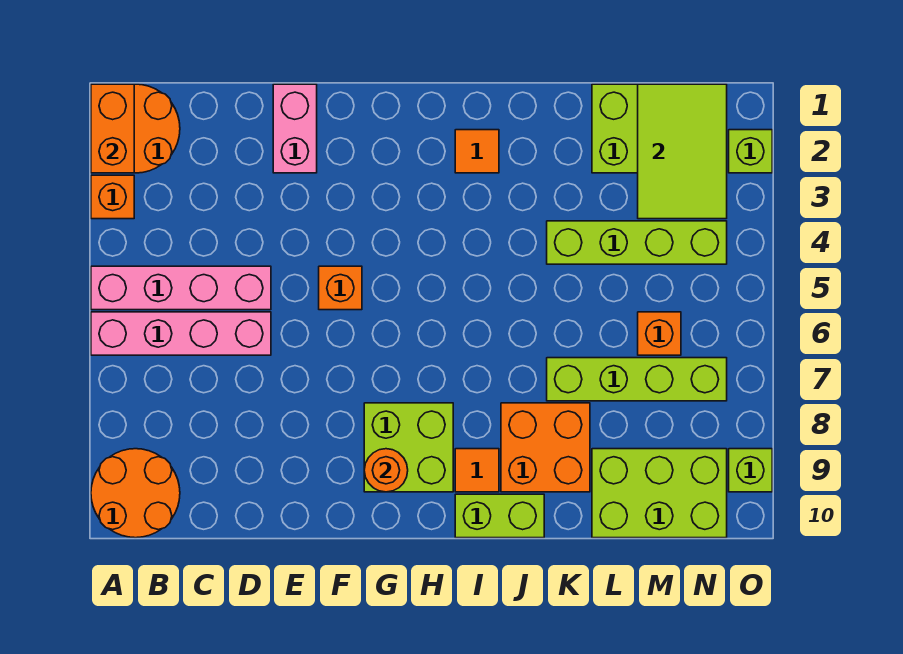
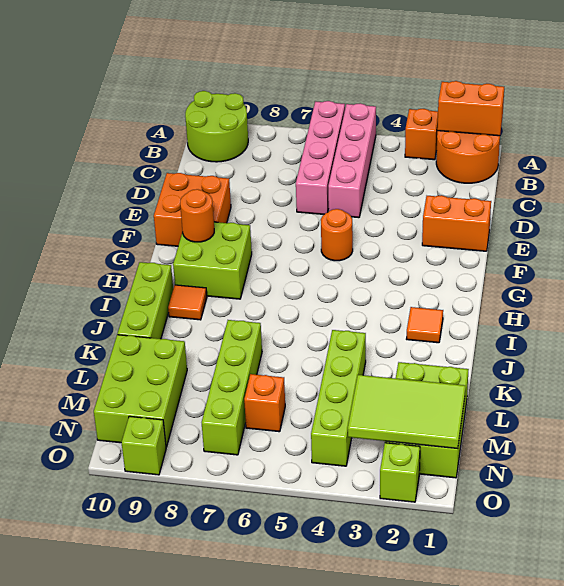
orange 2x2 round brick [91,449,180,538] -> lime 2x2 round brick [185,91,248,162]
pink 1x2 brick [273,84,317,173] -> orange 1x2 brick [422,195,491,251]
orange 1x1 brick [319,266,362,310] -> orange 1x1 round brick [321,209,353,261]
lime 1x2 brick [455,494,544,538] -> lime 1x3 brick [118,262,173,339]
orange 2x2 brick [501,403,590,492] -> orange 2x2 brick moved to [154,173,231,246]

